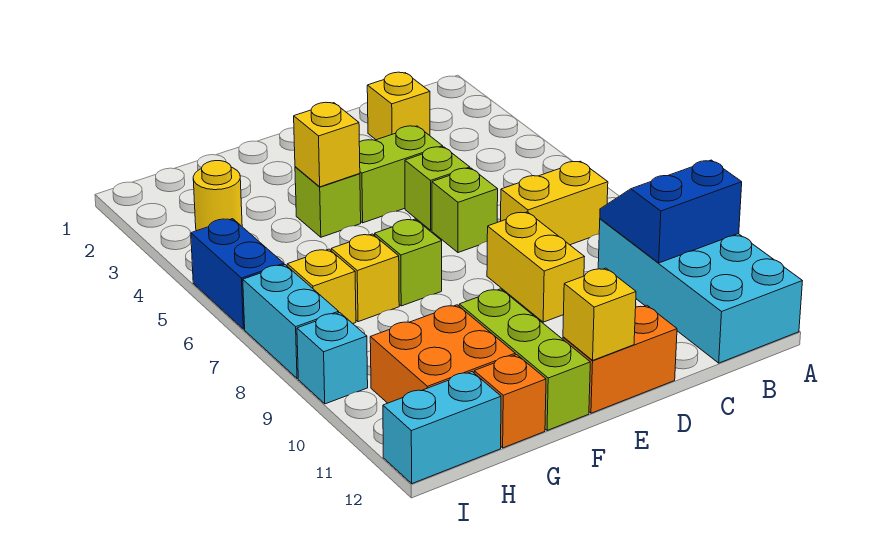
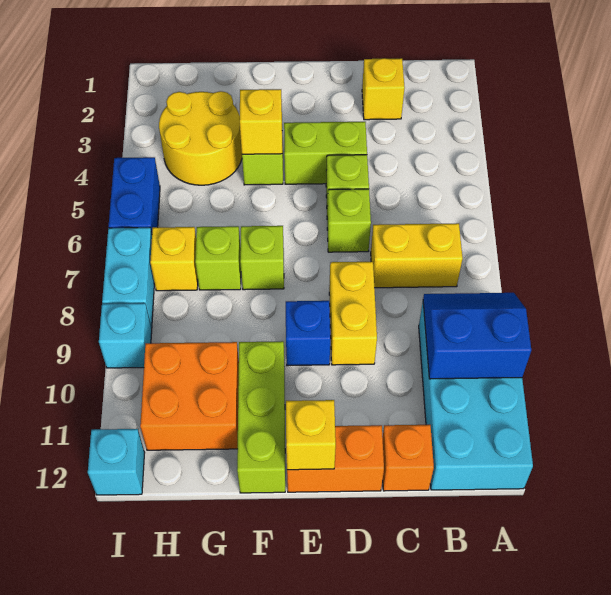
none -> blue 1x1 brick [286,301,330,366]
yellow 1x1 brick [331,234,399,322] -> lime 1x1 brick [195,226,241,290]
orange 1x1 brick [474,355,546,448] -> orange 1x1 brick moved to [383,425,434,491]
yellow 1x1 round brick [193,161,242,231] -> yellow 2x2 round brick [159,91,242,185]
cyan 1x2 brick [383,372,501,484] -> cyan 1x1 brick [88,429,145,495]

